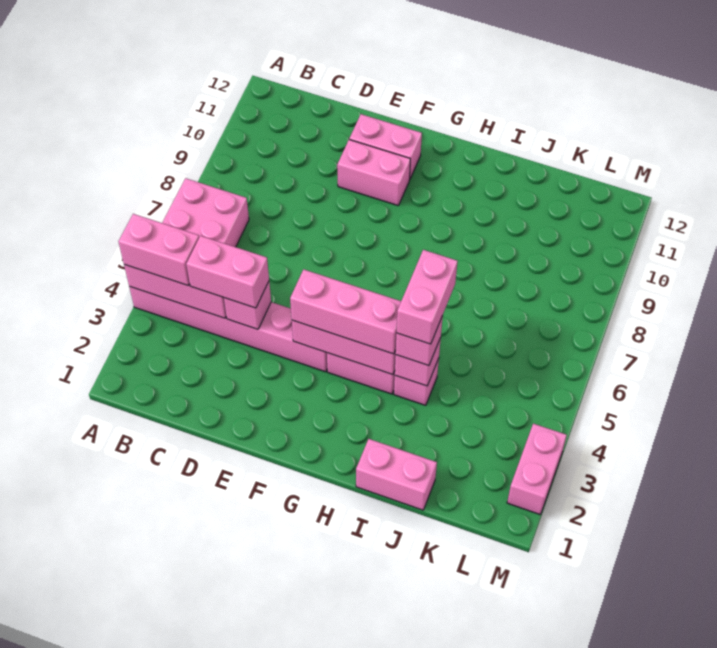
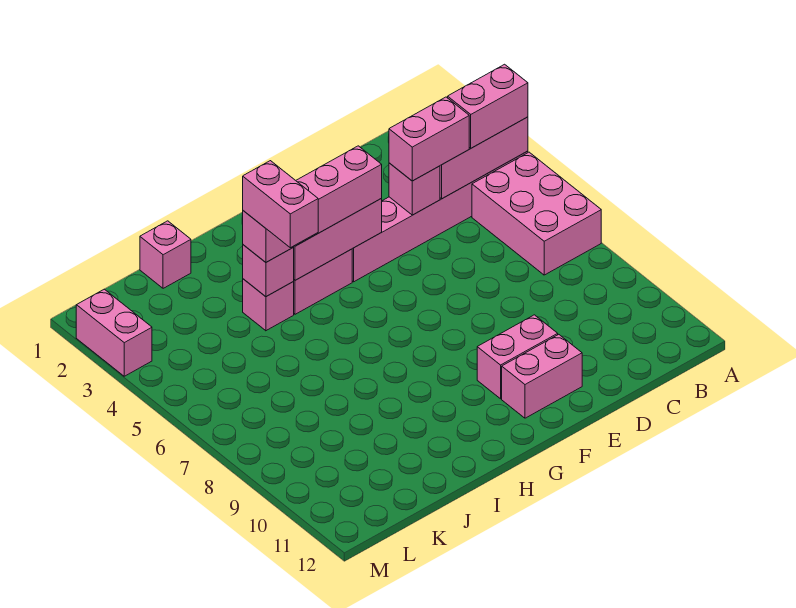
pink 1x2 brick [356,439,437,510] -> pink 1x1 brick [140,221,191,288]

